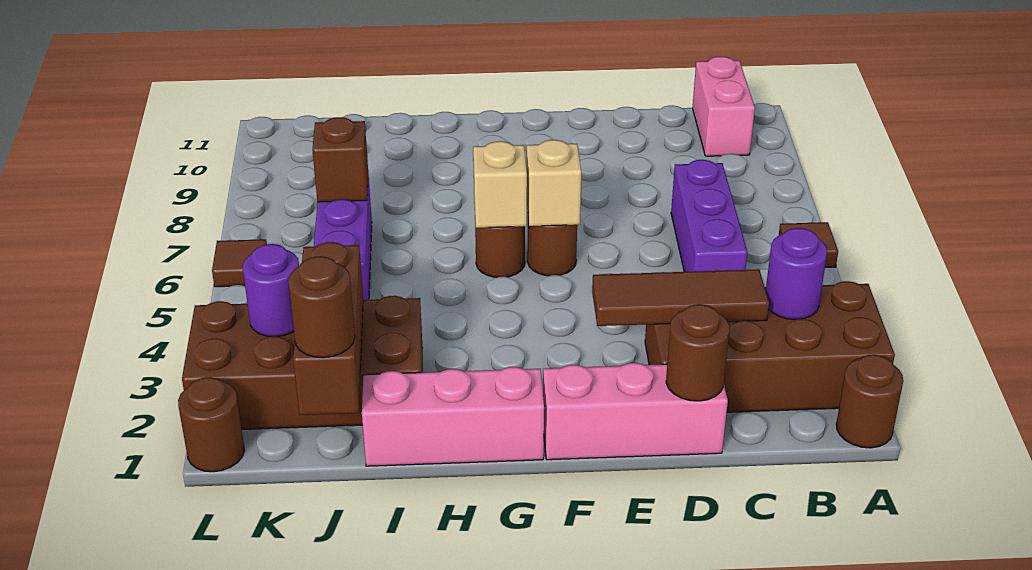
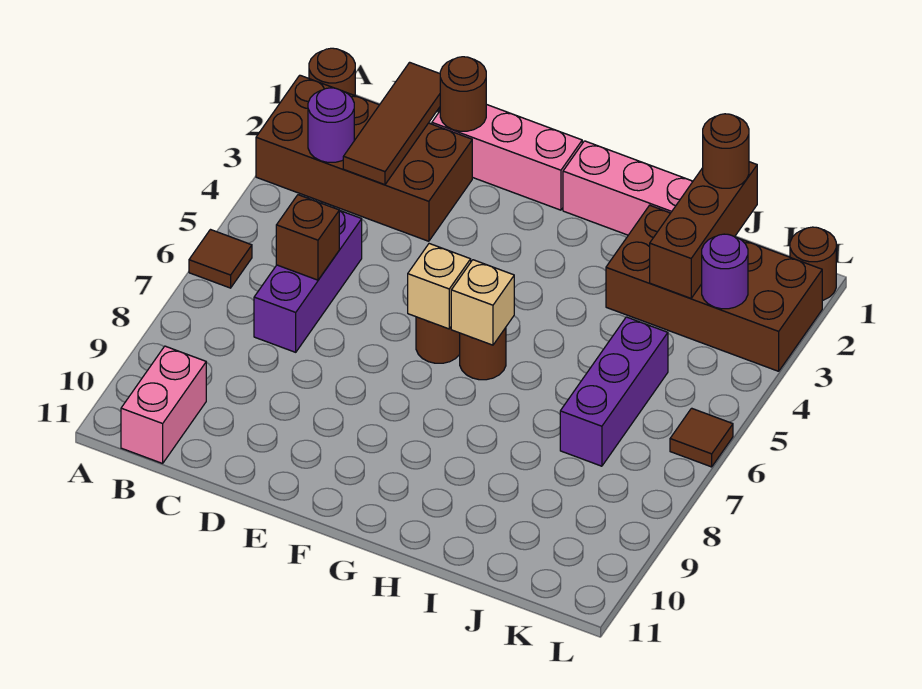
brown 1x3 tile [592,269,769,326] -> brown 1x3 tile turned to [343,62,440,185]
brown 1x1 brick [312,117,368,202] -> brown 1x1 brick moved to [276,195,339,280]

